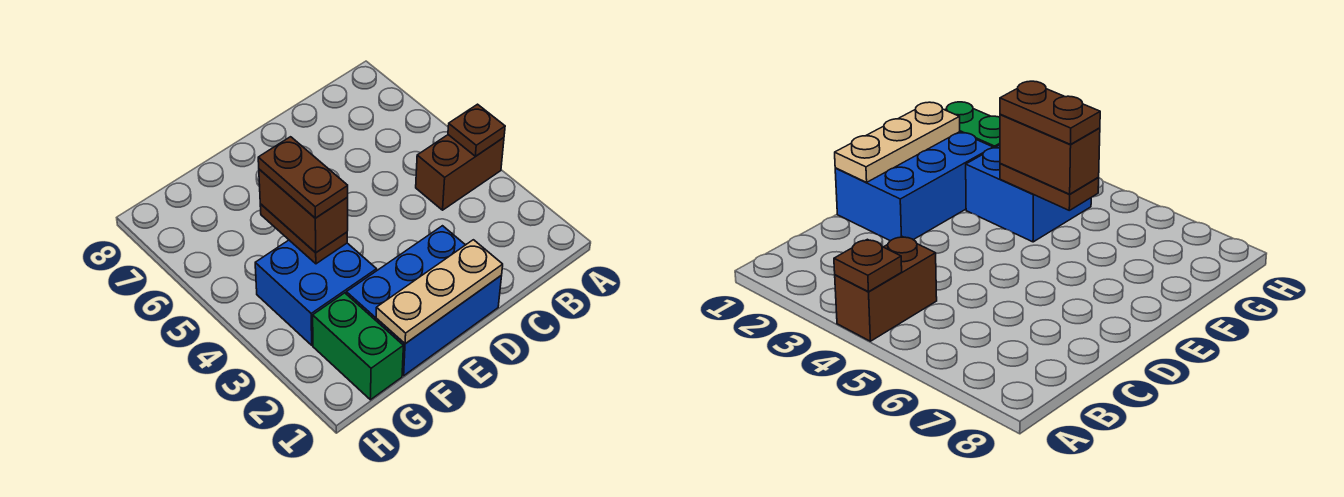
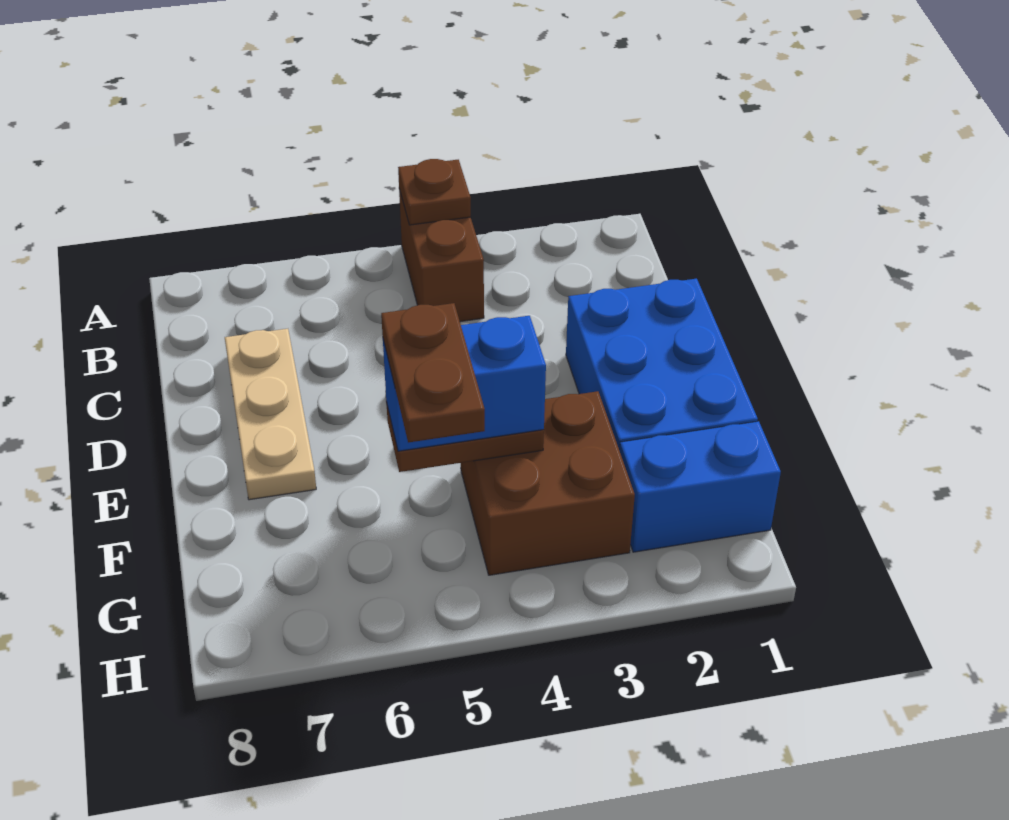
tan 1x3 plate [376,240,503,344] -> tan 1x3 plate moved to [225,329,316,500]
blue 2x2 brick [255,240,377,345] -> brown 2x2 brick [461,391,635,575]
brown 1x2 brick [259,169,348,253] -> blue 1x2 brick [383,316,546,451]
brown 1x2 plate [258,137,348,218] -> brown 1x2 plate turned to [381,303,485,443]
green 1x2 brick [313,293,403,400] -> blue 1x2 brick [619,421,781,552]

